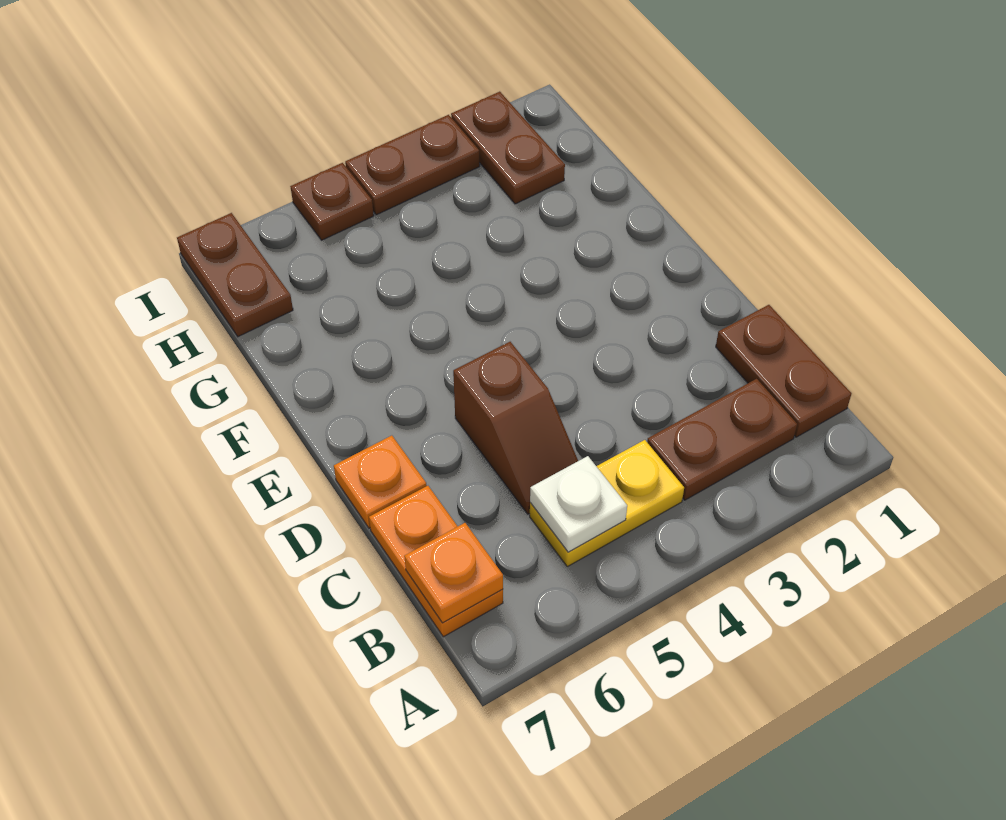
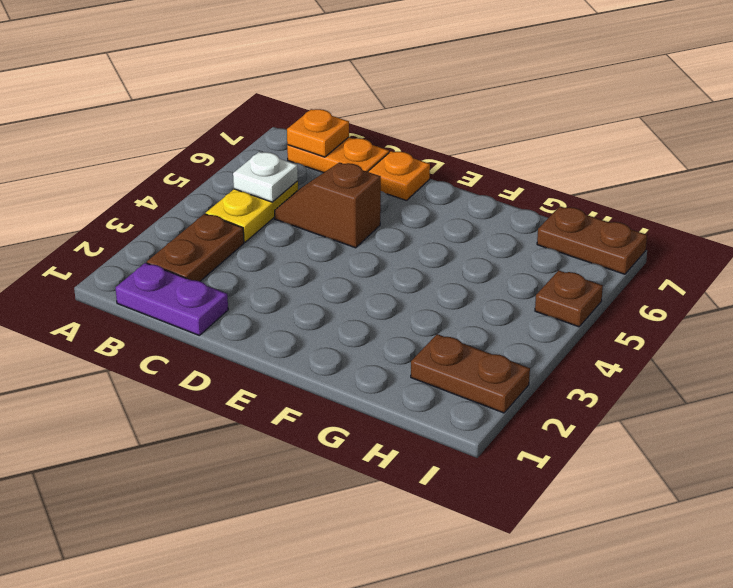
brown 1x2 plate [716,305,851,437] -> purple 1x2 plate [116,263,228,335]
brown 1x2 plate [345,115,480,215] -> none

